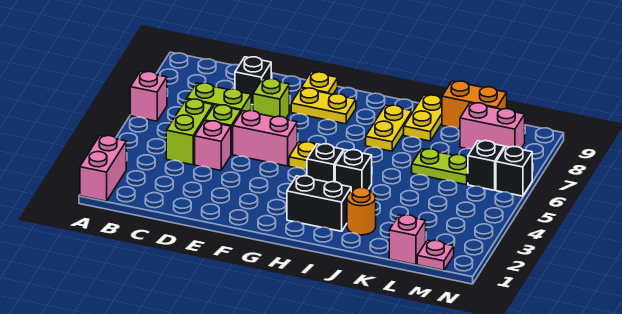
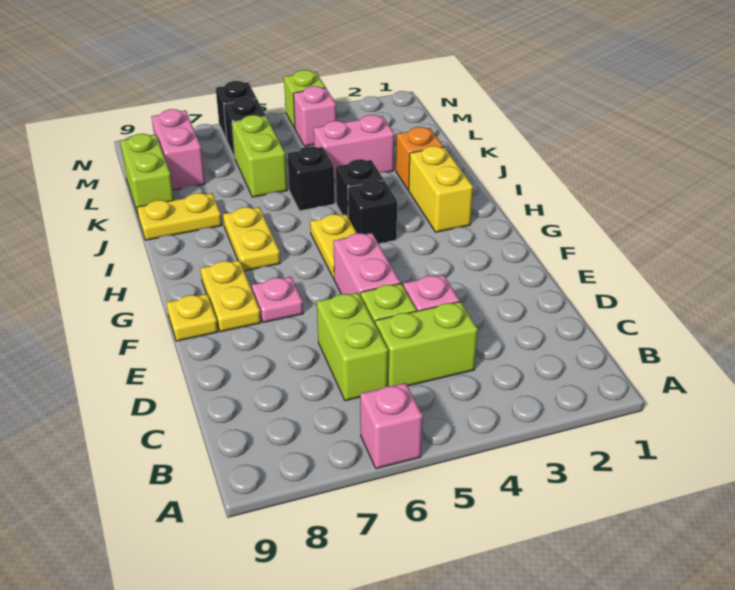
pink 1x2 brick [80,136,126,201] -> pink 1x2 brick moved to [314,115,394,182]
black 1x1 brick [235,57,271,105] -> black 1x1 brick moved to [287,146,334,211]
lime 1x1 brick [253,79,289,118] -> lime 1x1 brick moved to [284,70,325,128]
black 1x2 brick [287,176,351,231] -> yellow 1x2 brick [409,146,473,232]
yellow 1x2 plate [366,105,412,151] -> yellow 1x2 plate turned to [223,207,280,271]
orange 1x1 round brick [347,187,376,235] -> orange 1x1 brick [396,127,443,190]
lime 1x2 plate [412,149,468,185] -> lime 1x2 brick [232,115,287,197]
orange 1x2 brick [442,81,507,129] -> lime 1x2 brick [120,134,174,215]
pink 1x1 brick [389,215,426,265] -> pink 1x1 brick moved to [293,86,336,146]
pink 1x1 plate [417,240,454,270] -> pink 1x1 plate moved to [252,277,303,323]

